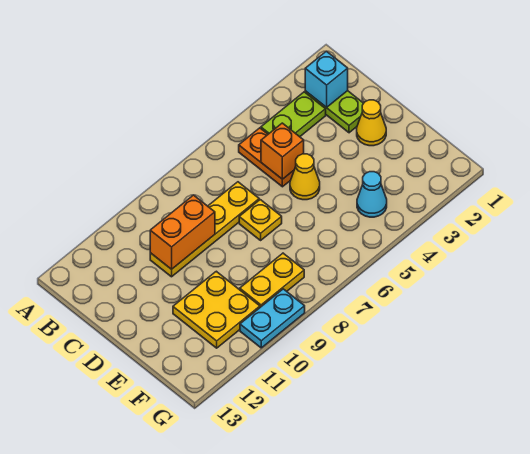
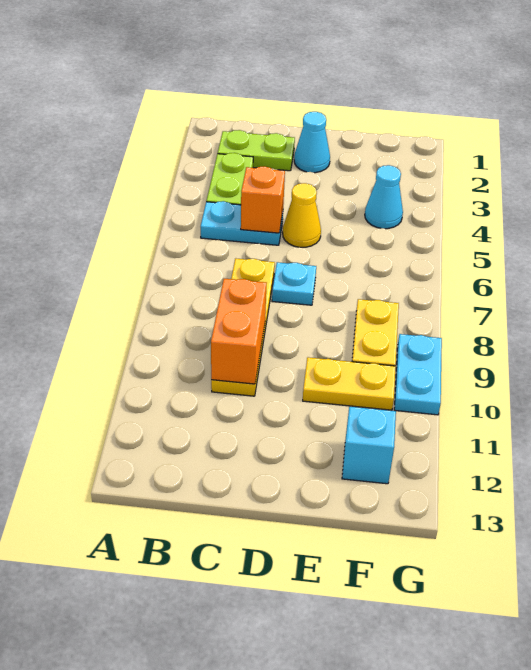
cyan 1x1 brick [305,51,348,108] -> cyan 1x1 brick moved to [342,406,396,484]
orange 1x2 plate [239,128,294,187] -> cyan 1x2 plate [200,201,283,245]
yellow 1x1 cone [357,100,386,146] -> cyan 1x1 cone [294,112,330,173]
yellow 1x1 plate [239,200,282,240] -> cyan 1x1 plate [272,262,316,305]
yellow 2x2 plate [173,271,260,348] -> yellow 1x2 plate [303,357,396,410]

